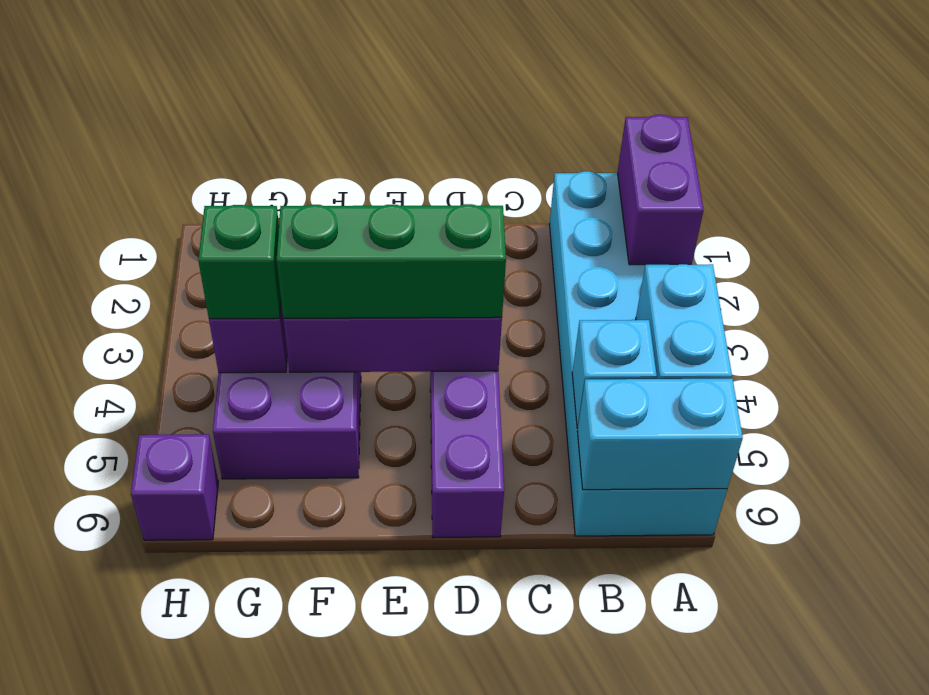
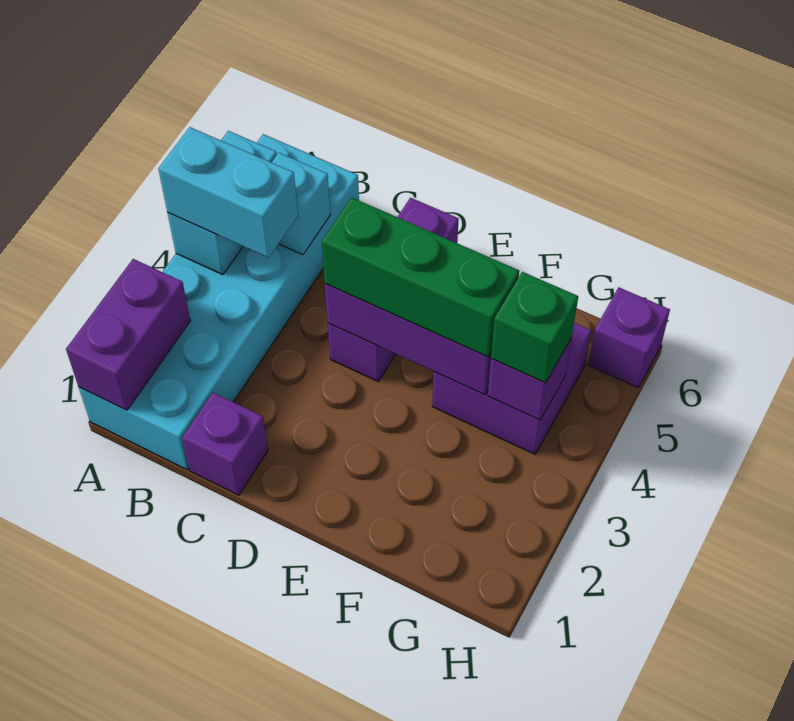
cyan 1x2 brick [577,379,743,490] -> cyan 1x2 brick moved to [158,127,298,258]
none -> purple 1x1 brick [182,393,268,495]

